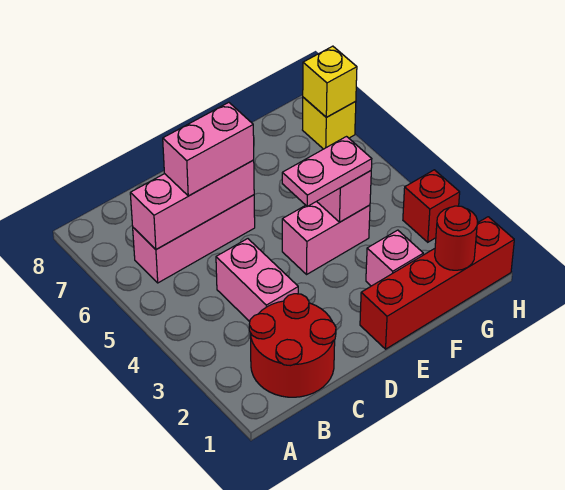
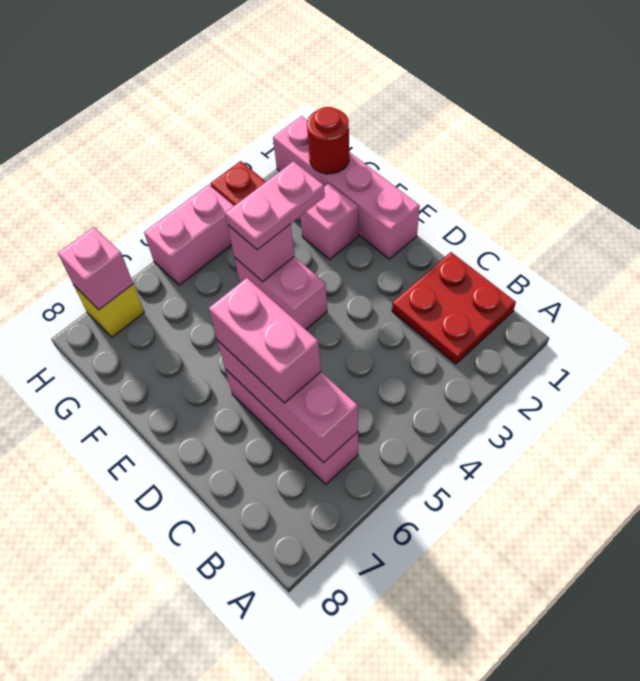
red 2x2 round brick [249,294,336,397] -> red 2x2 plate [392,252,516,364]
pink 1x2 brick [216,239,298,322] -> pink 1x2 brick moved to [144,185,234,285]
red 1x4 brick [360,217,514,349] -> pink 1x4 brick [273,116,420,259]
pink 1x2 plate [282,137,372,206] -> pink 1x2 plate turned to [225,161,325,250]
yellow 1x1 brick [303,46,357,117] -> pink 1x1 brick [58,227,133,310]

